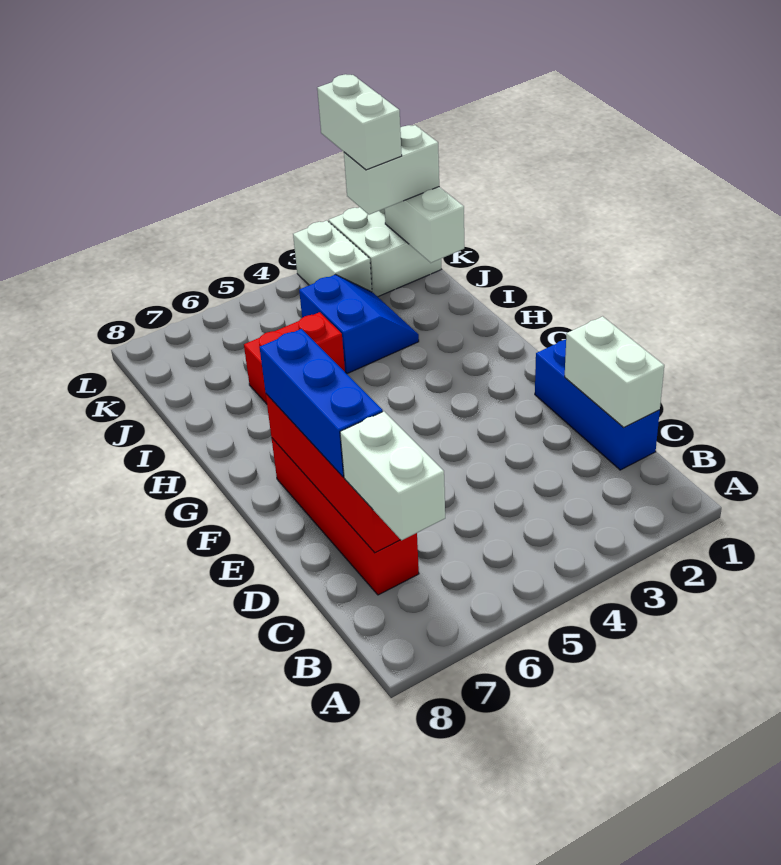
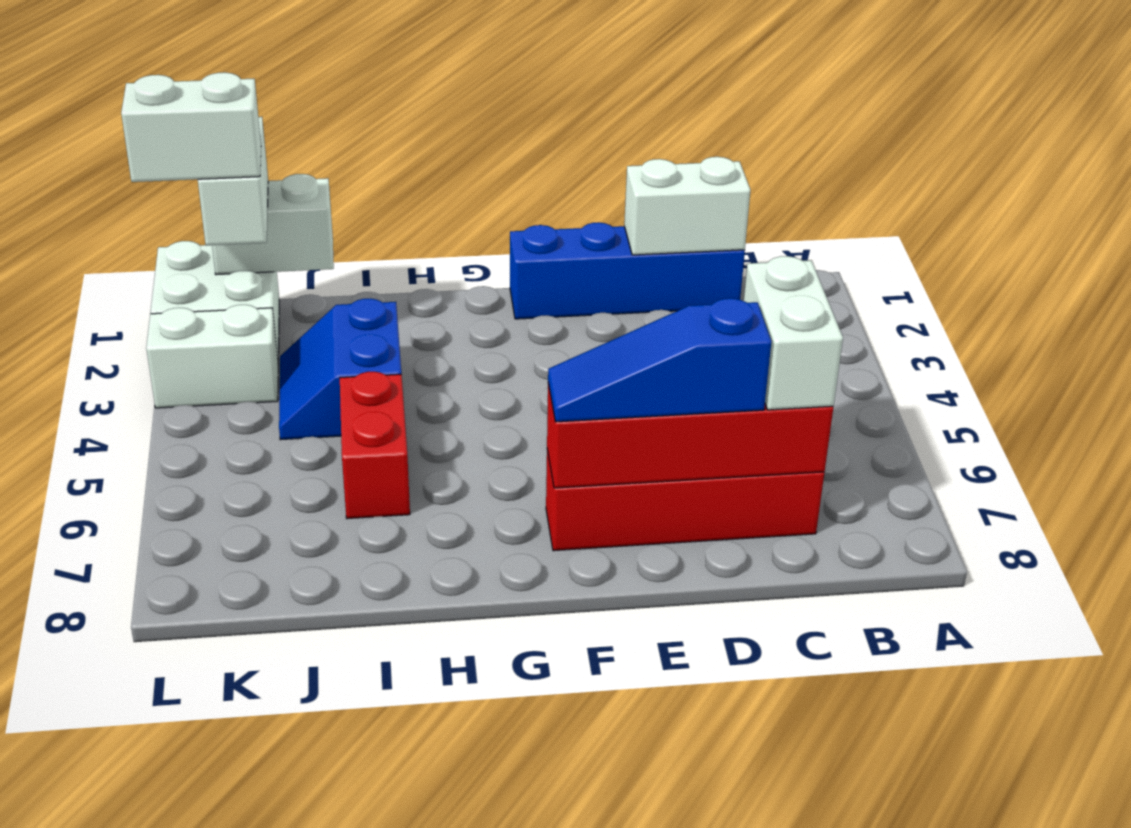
white 1x2 brick [340,411,445,540] -> white 1x2 brick turned to [744,256,843,410]
blue 1x3 brick [535,339,660,470] -> blue 1x4 brick [510,222,745,319]
blue 1x3 brick [259,329,383,477] -> blue 1x3 slope [548,298,771,422]
blue 2x2 slope [299,274,419,374] -> blue 2x2 slope turned to [279,298,401,440]

